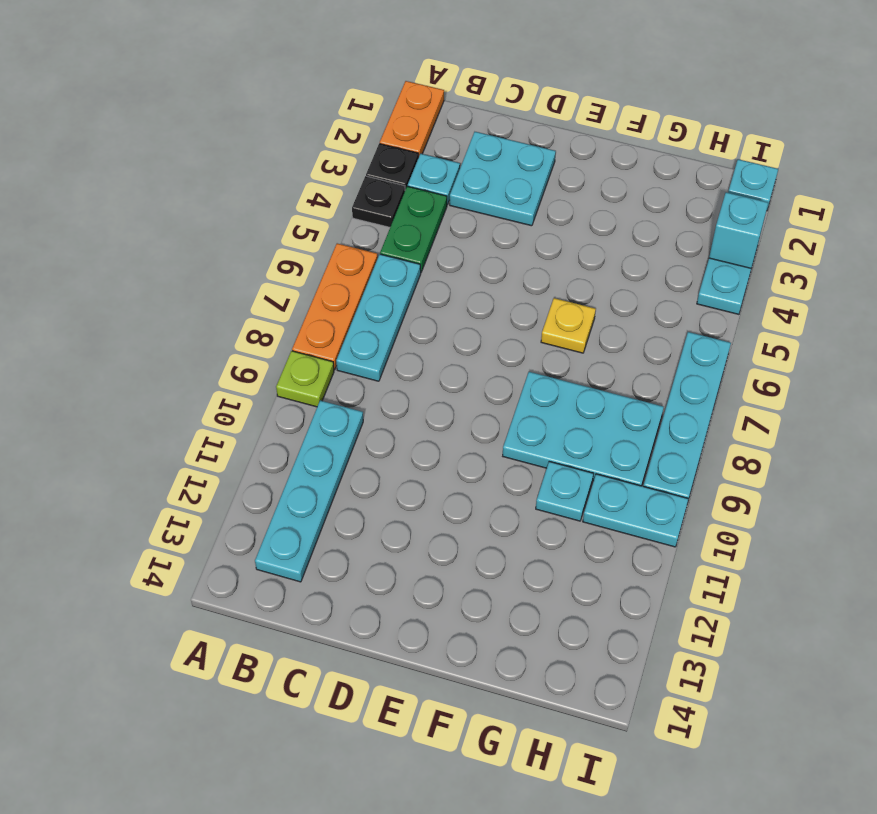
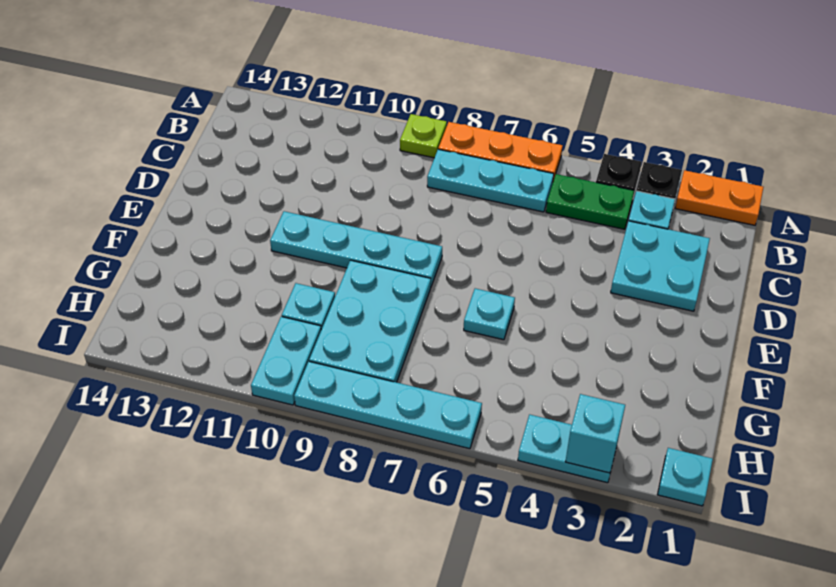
cyan 1x4 plate [255,401,363,582] -> cyan 1x4 plate moved to [270,211,442,286]
yellow 1x1 plate [541,298,596,353] -> cyan 1x1 plate [464,288,515,340]

